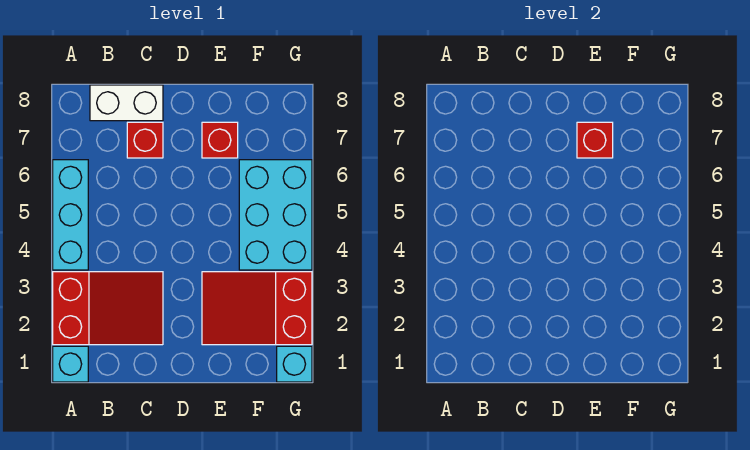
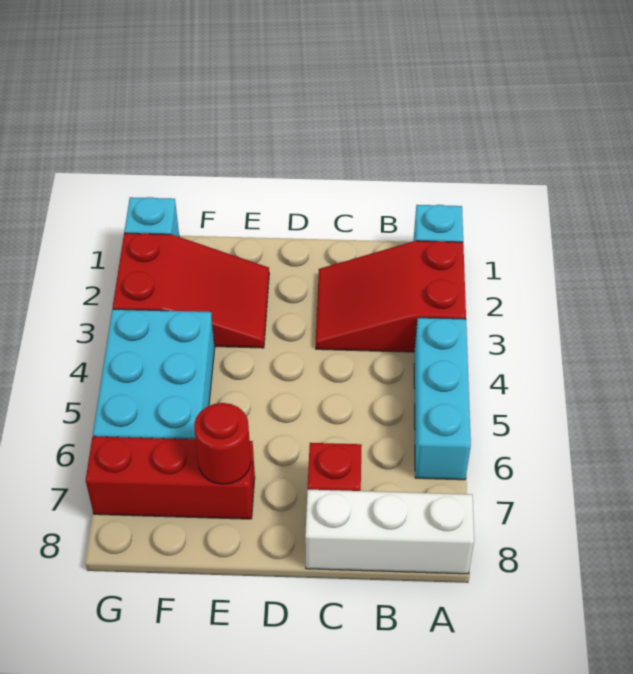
white 1x2 brick [90,85,163,121] -> white 1x3 brick [305,490,474,574]
red 1x1 brick [202,122,238,158] -> red 1x3 brick [86,436,255,519]
red 1x1 brick [577,122,613,158] -> red 1x1 round brick [194,403,251,484]

